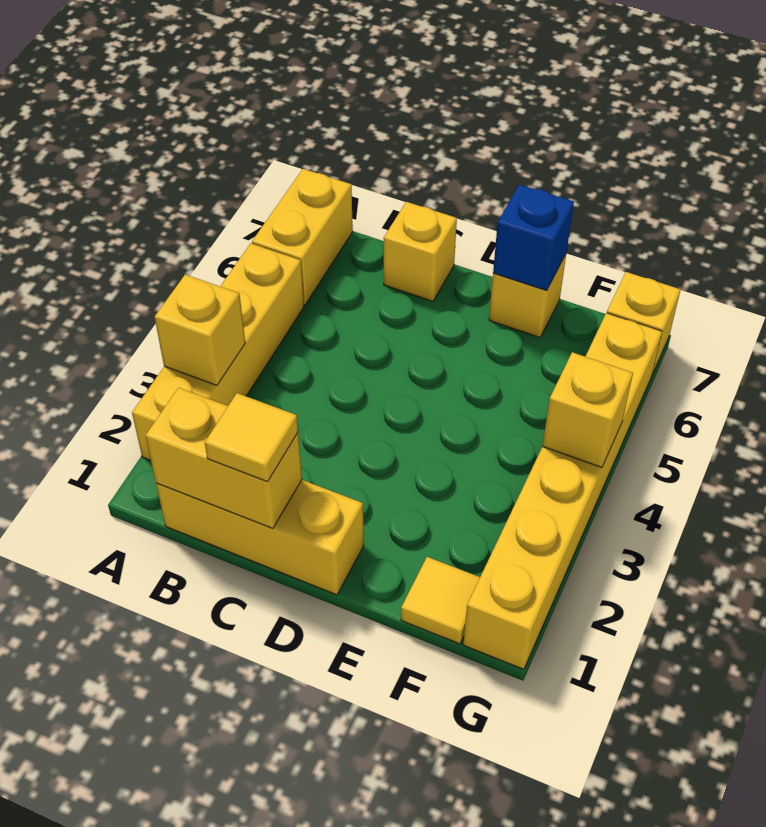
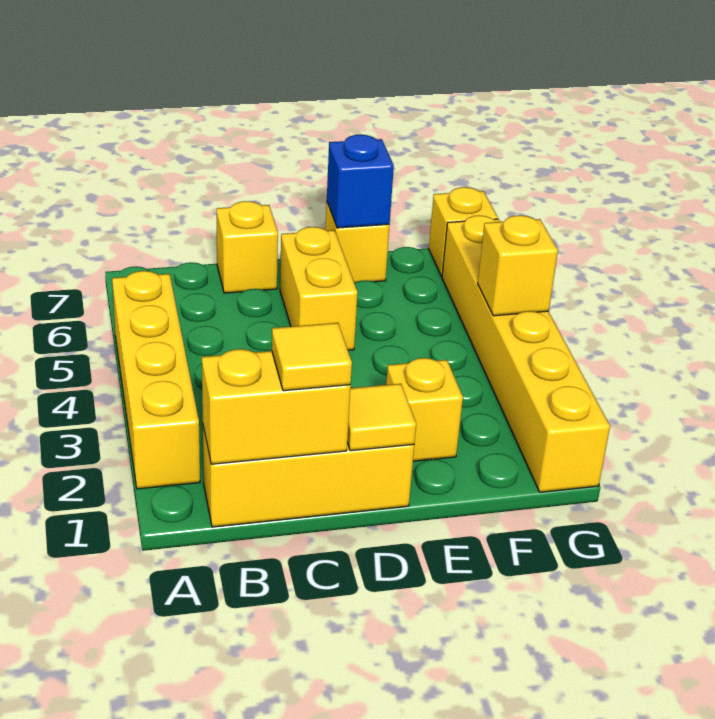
yellow 1x1 brick [155,274,245,385] -> yellow 1x1 brick moved to [386,358,463,461]
yellow 1x2 brick [252,169,353,305] -> yellow 1x2 brick moved to [280,227,358,350]
yellow 1x1 tile [401,557,480,644] -> yellow 1x1 tile moved to [347,384,416,451]

